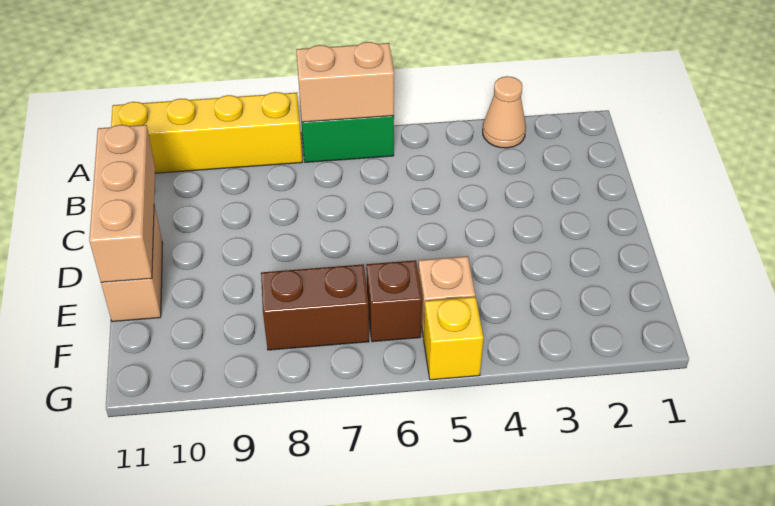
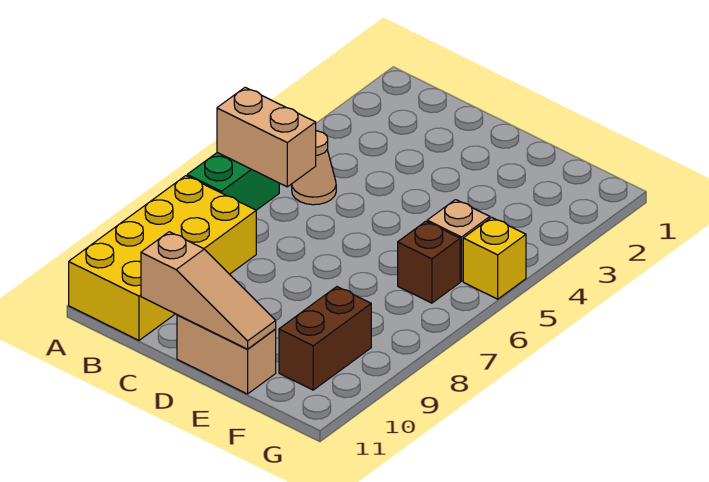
tan 1x1 cone [483,76,526,148] -> tan 1x1 cone moved to [292,131,336,205]
tan 1x2 brick [296,42,394,122] -> tan 1x2 brick turned to [217,87,316,187]
yellow 1x4 brick [111,92,302,173] -> yellow 2x4 brick [69,176,256,340]
tan 1x3 brick [89,125,155,282] -> tan 1x3 slope [141,232,276,349]
brown 1x2 brick [261,264,369,350] -> brown 1x2 brick moved to [279,287,371,390]

